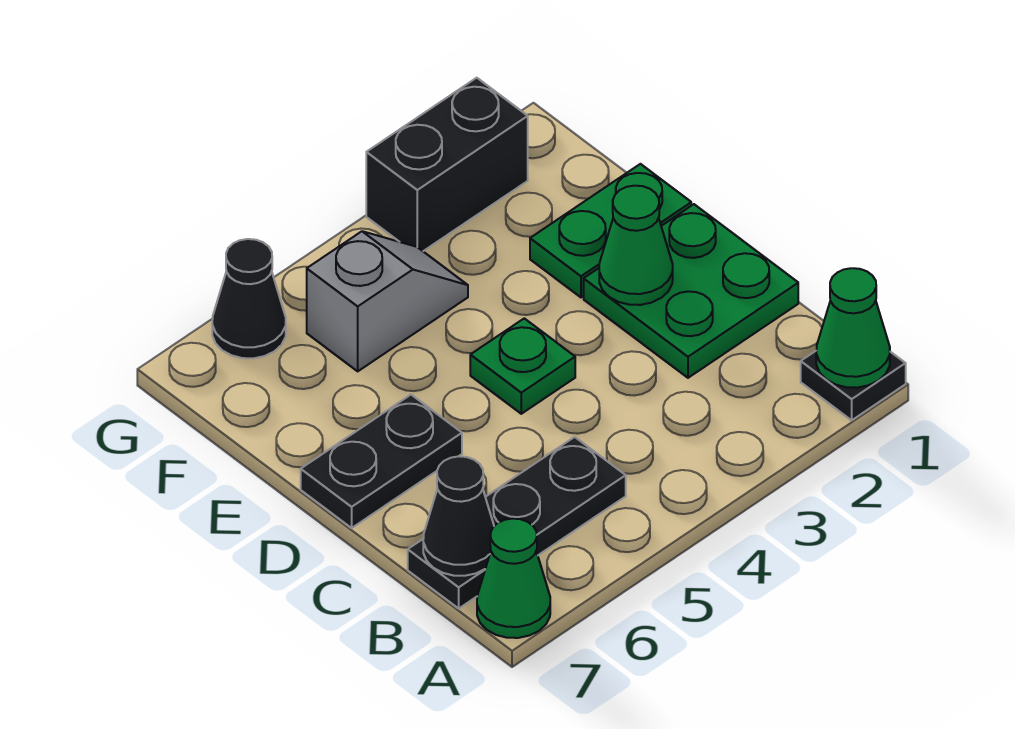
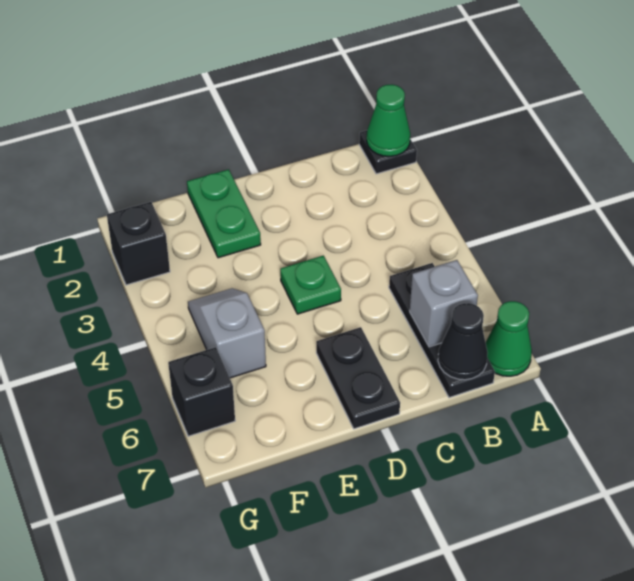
none -> grey 1x1 brick [410,260,478,347]
green 2x2 plate [584,204,798,378] -> none
green 1x1 cone [599,186,673,305] -> none
black 1x2 brick [366,78,528,251] -> black 1x1 brick [107,202,170,285]
black 1x1 cone [212,239,286,358] -> black 1x1 brick [168,347,235,436]

